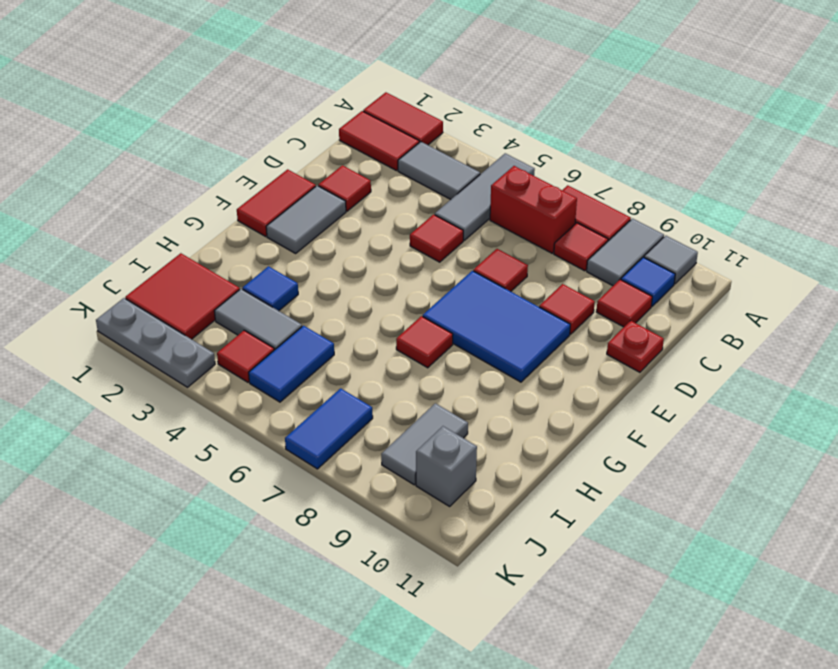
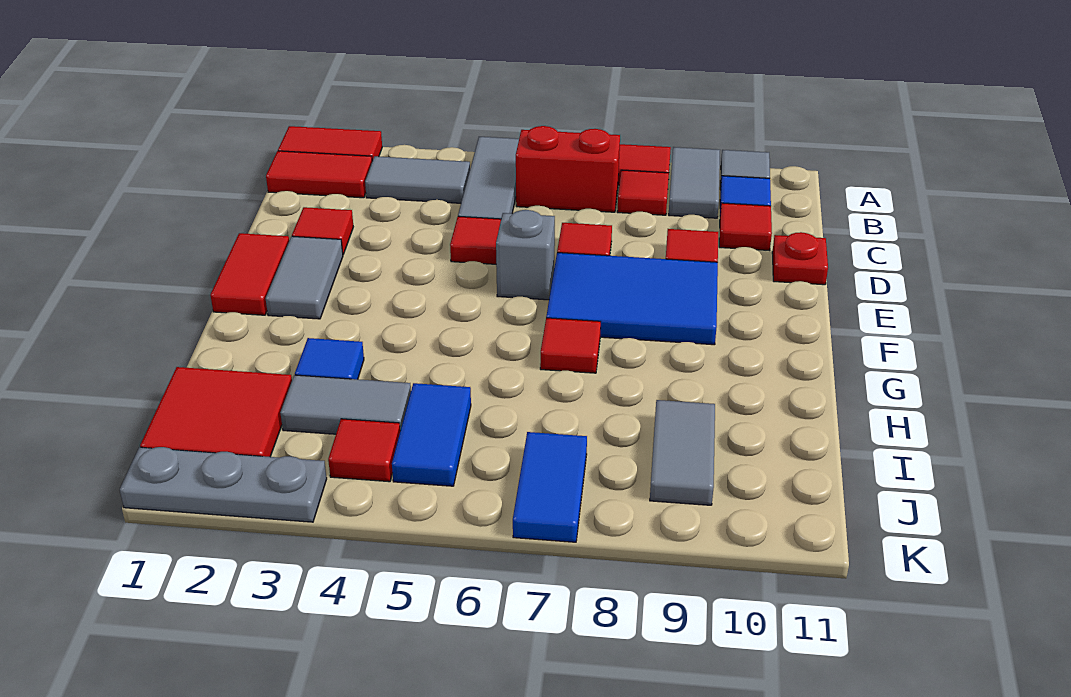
grey 1x1 brick [416,426,477,506] -> grey 1x1 brick moved to [496,210,555,300]

